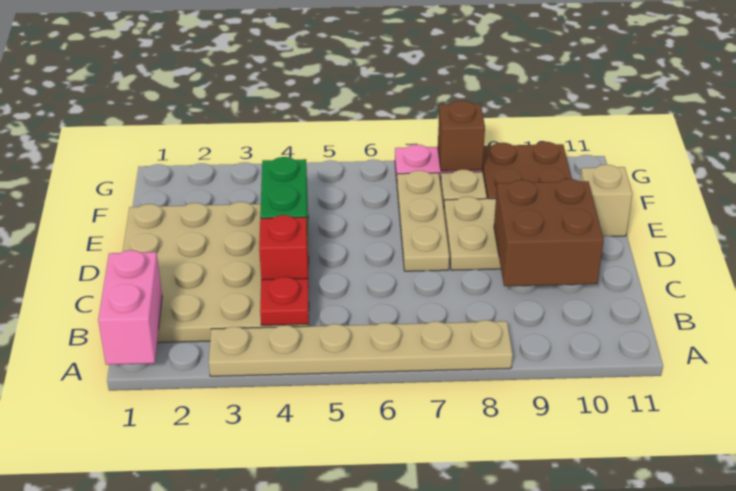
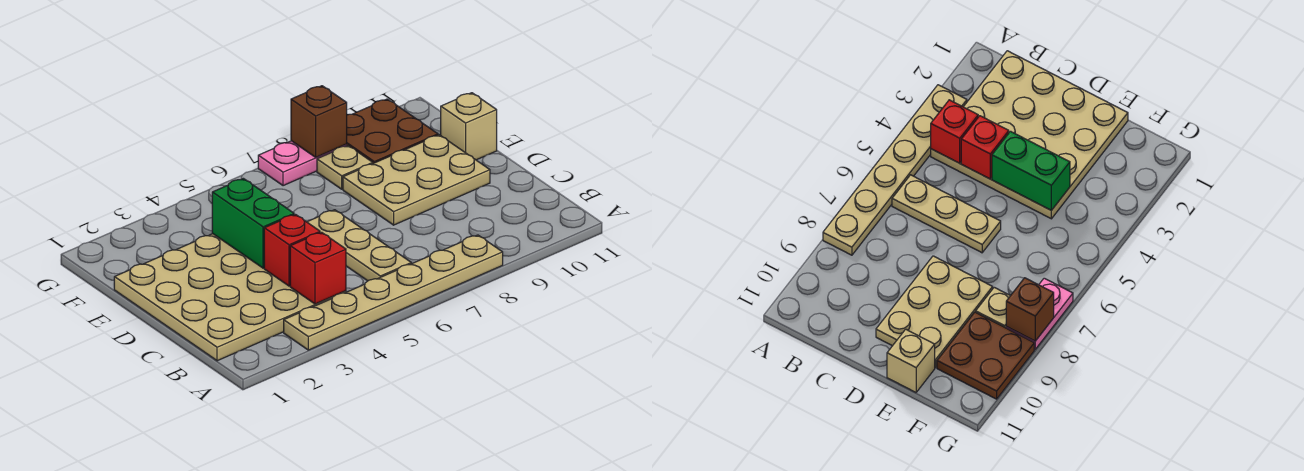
pink 1x2 brick [98,250,162,365] -> none
red 1x1 plate [260,277,309,325] -> red 1x1 brick [290,232,346,304]
brown 2x2 brick [494,179,604,286] -> none
tan 1x3 plate [397,170,449,271] -> tan 1x3 plate moved to [307,210,411,281]

